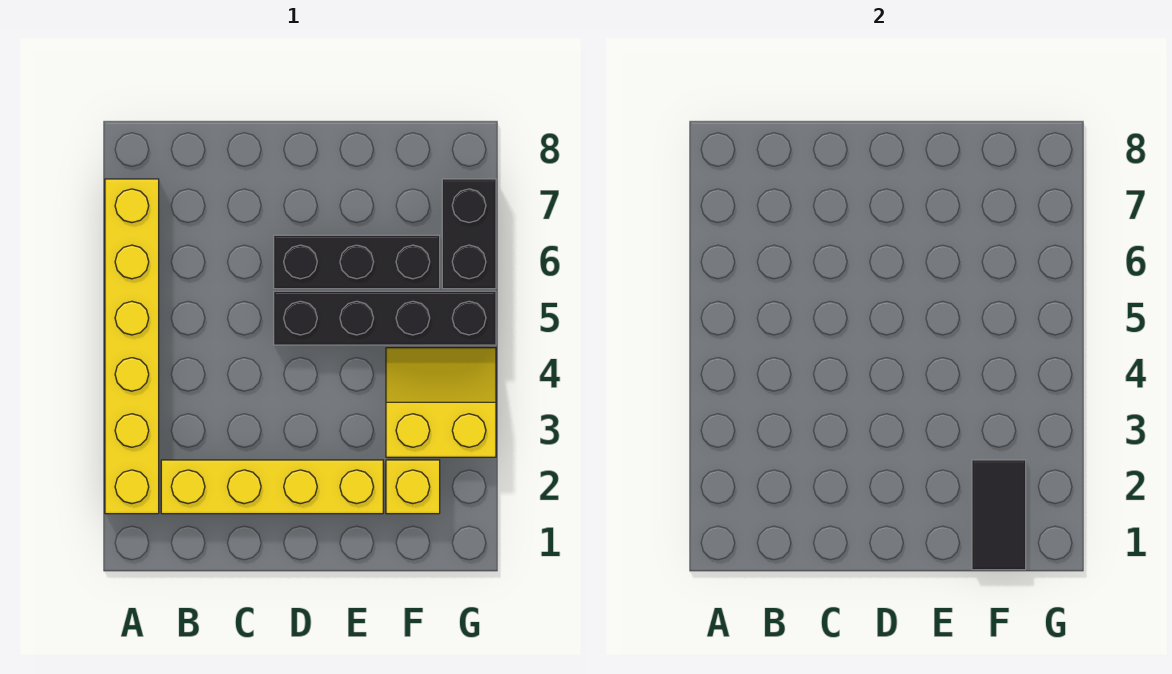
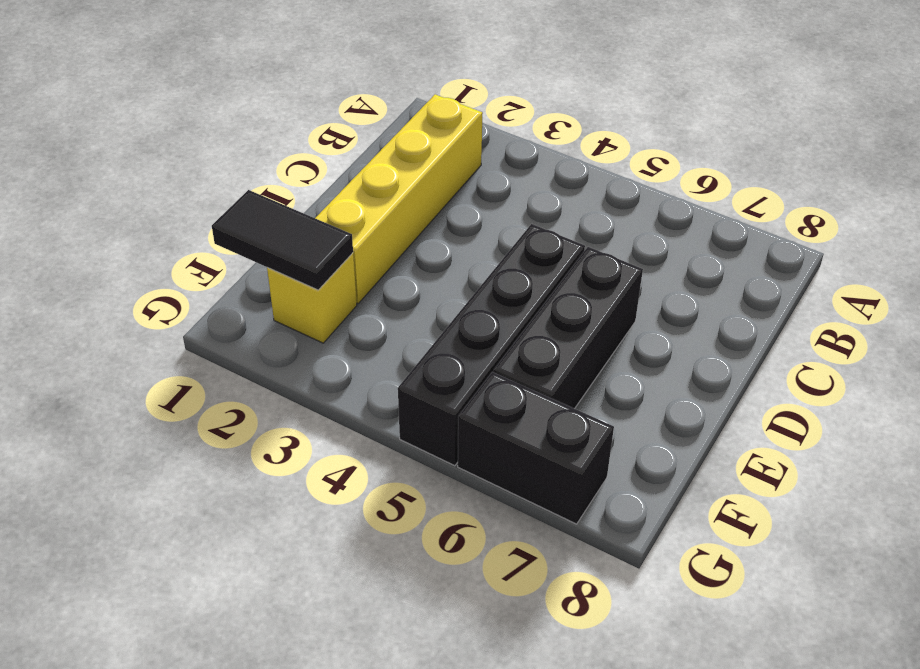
yellow 1x6 brick [105,179,159,514] -> none
yellow 2x2 slope [386,348,496,457] -> none

